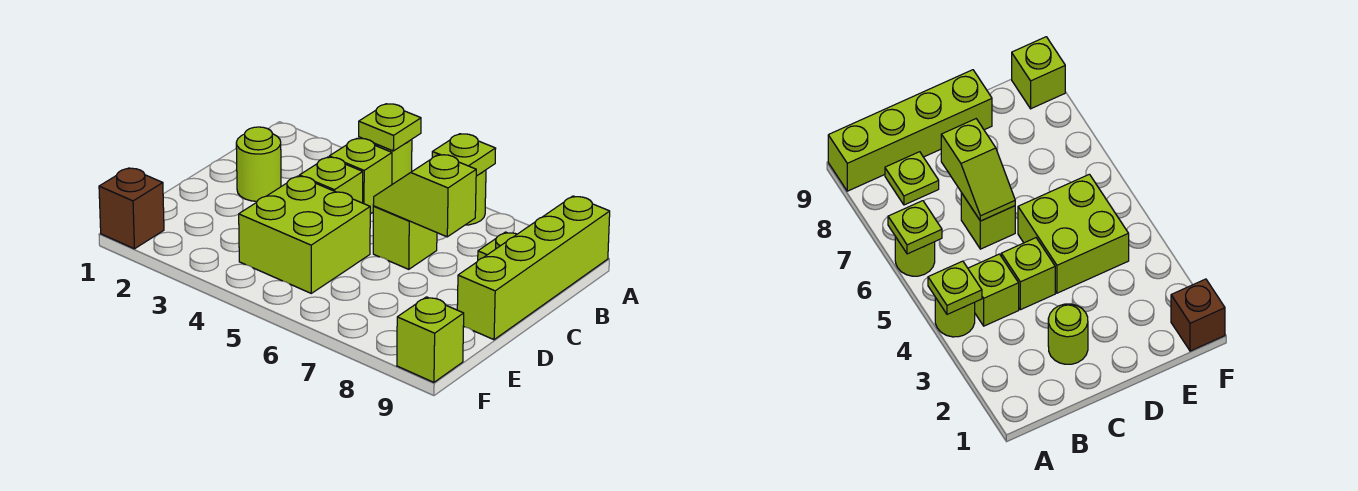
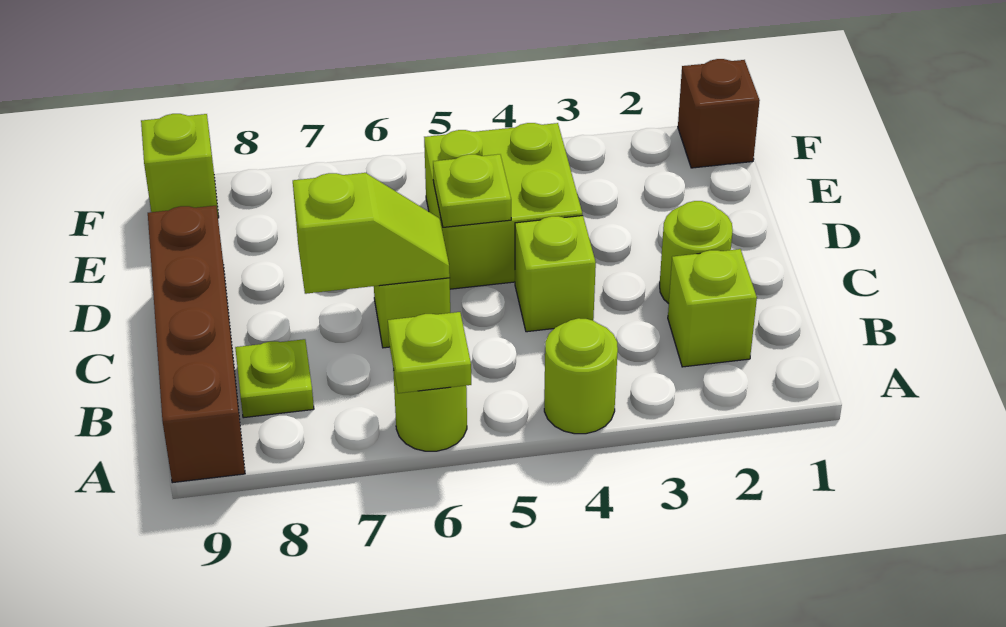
lime 1x1 plate [359,104,421,151] -> lime 1x1 plate moved to [433,154,511,227]
lime 1x4 brick [457,196,610,340] -> brown 1x4 brick [148,206,245,483]
lime 1x1 brick [329,138,392,214] -> lime 1x1 brick moved to [668,249,757,367]

